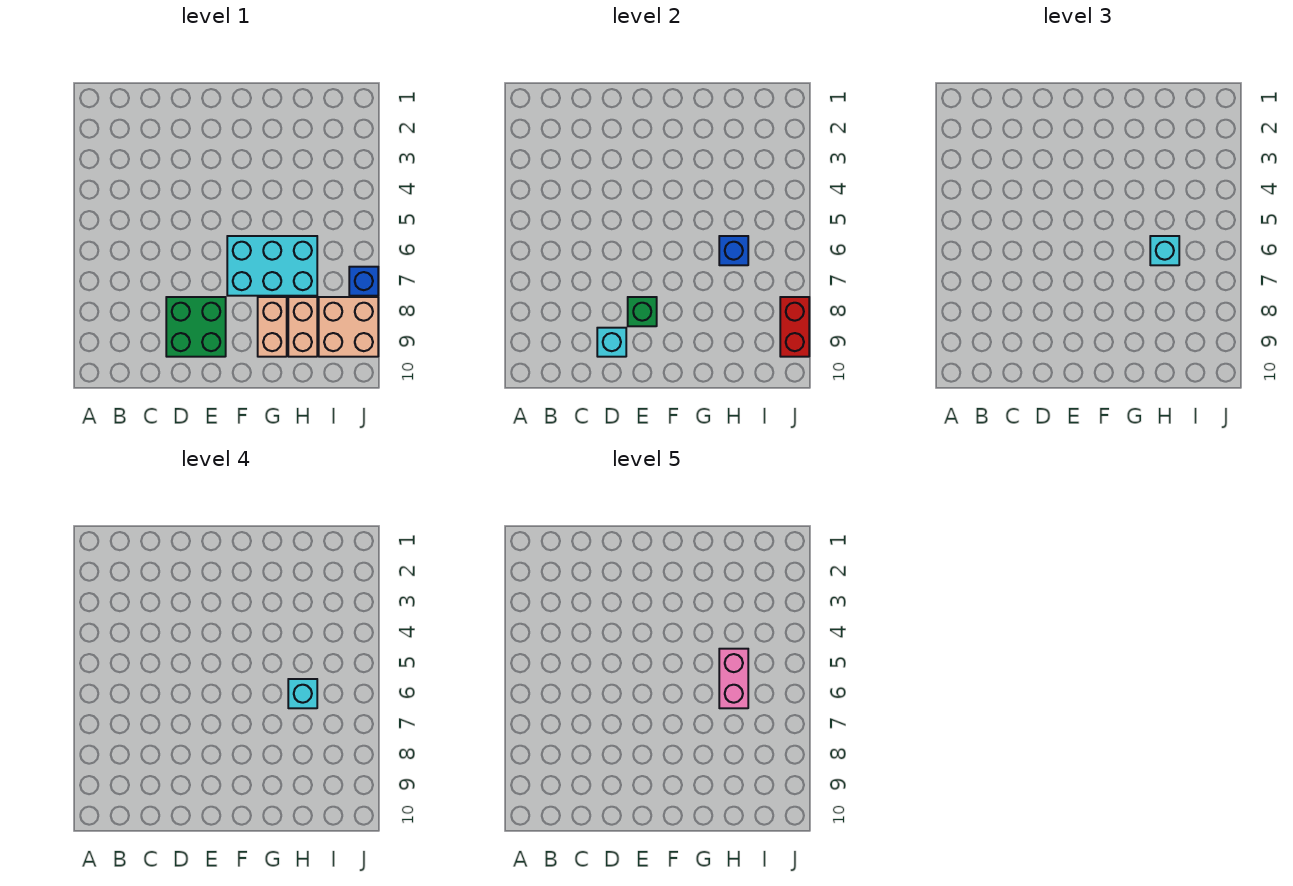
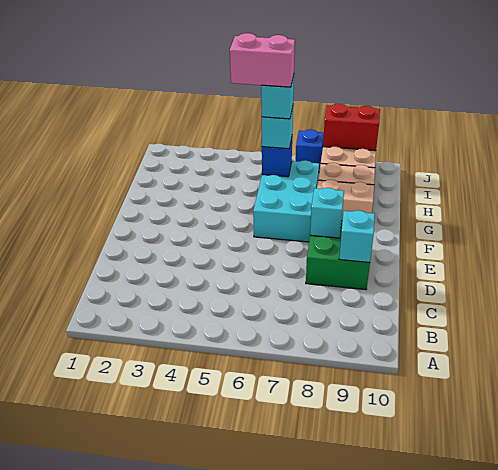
green 1x1 brick [628,297,657,326] -> cyan 1x1 brick [310,188,344,238]

